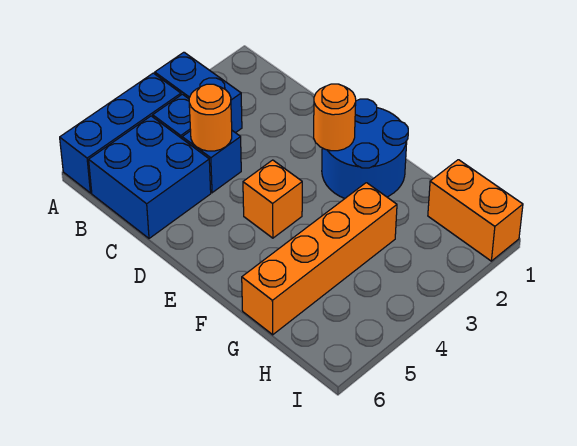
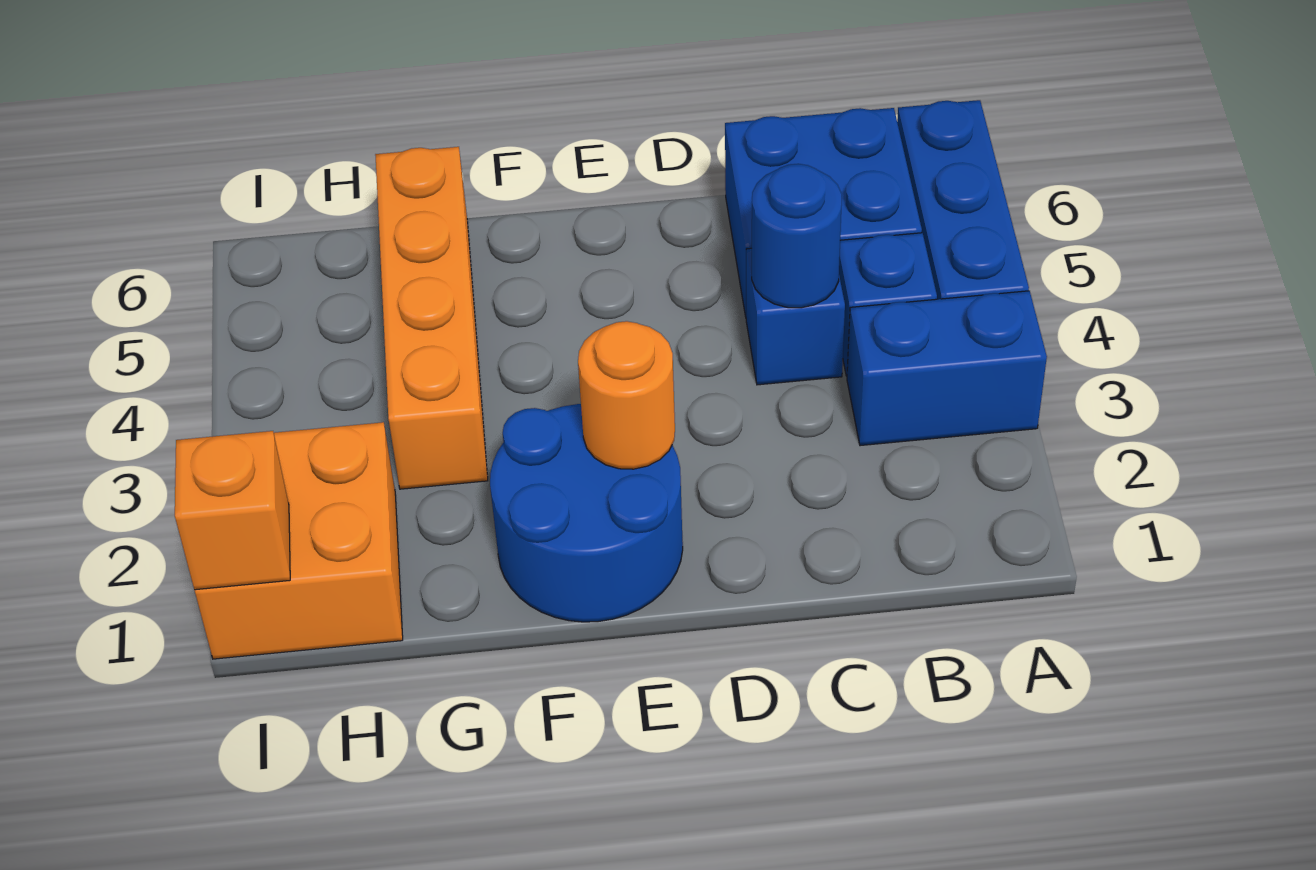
orange 1x1 round brick [189,84,232,151] -> blue 1x1 round brick [752,164,842,308]
orange 1x1 brick [243,160,302,238] -> orange 1x1 brick moved to [175,431,290,590]
orange 1x2 brick [428,160,523,261] -> orange 2x2 brick [195,422,403,659]

